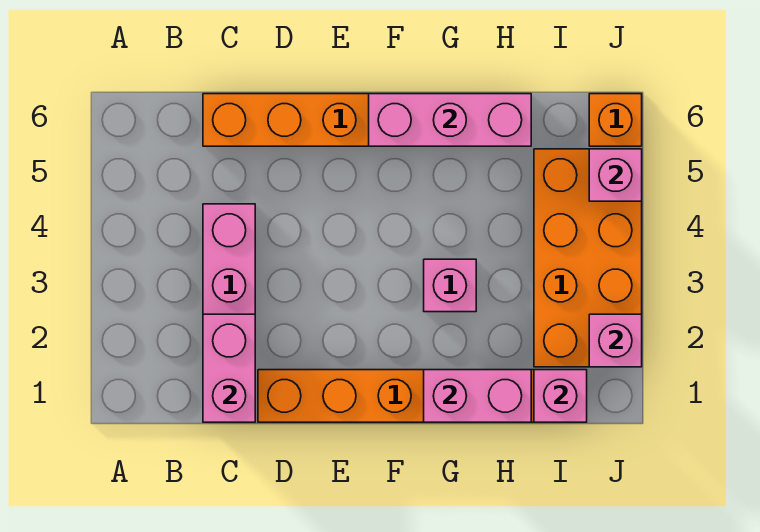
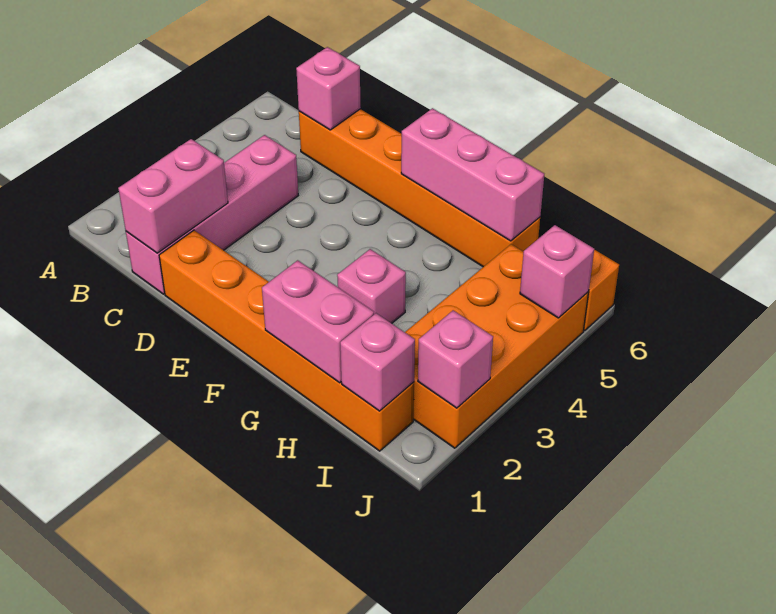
none -> pink 1x1 brick [296,47,361,130]

